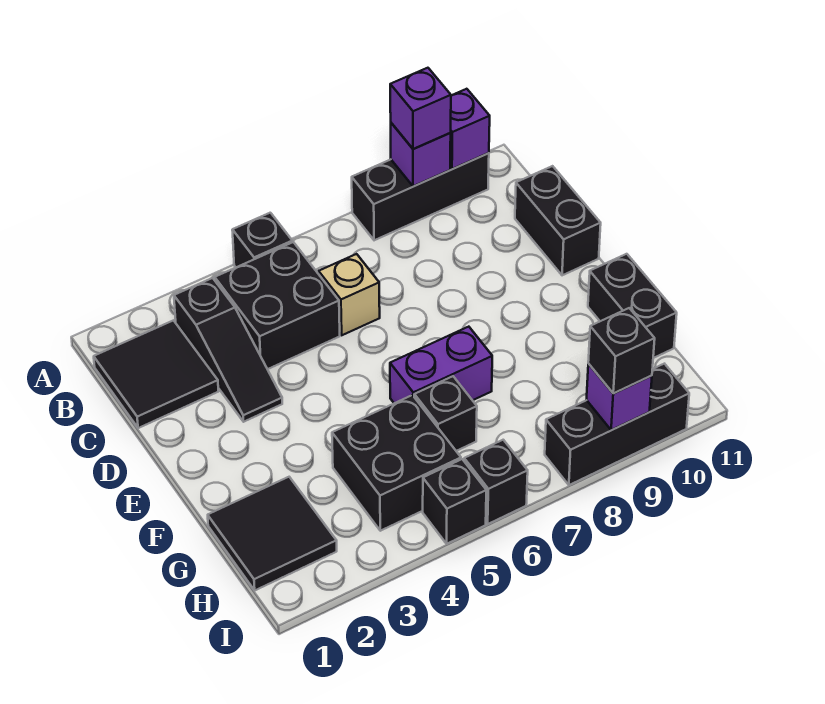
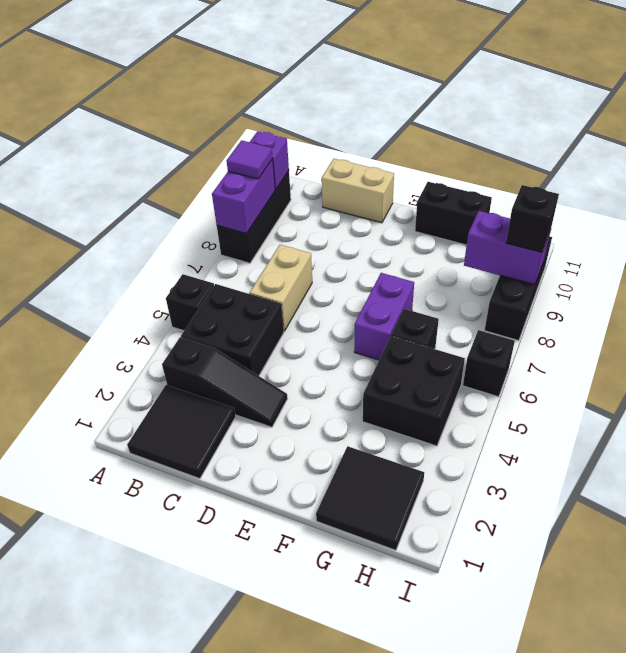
purple 1x1 brick [391,123,451,186] -> purple 1x2 brick [212,159,275,234]
purple 1x1 brick [390,68,451,149] -> purple 1x1 tile [227,140,273,179]
tan 1x1 brick [319,254,380,335] -> tan 1x2 brick [250,245,312,331]
black 1x2 brick [515,166,601,275] -> tan 1x2 brick [322,159,394,223]
black 1x1 brick [423,459,486,544] -> none
purple 1x1 brick [587,364,652,430] -> purple 1x2 brick [464,211,550,285]

